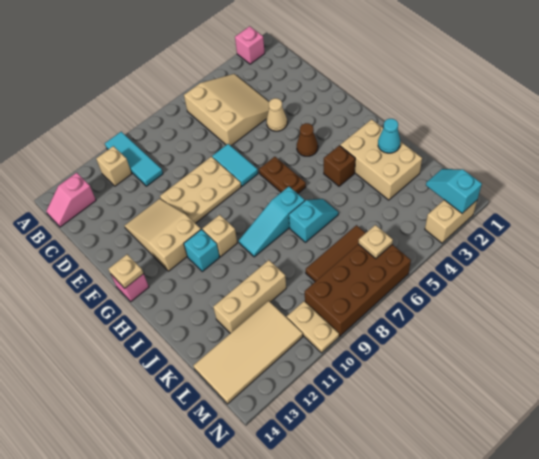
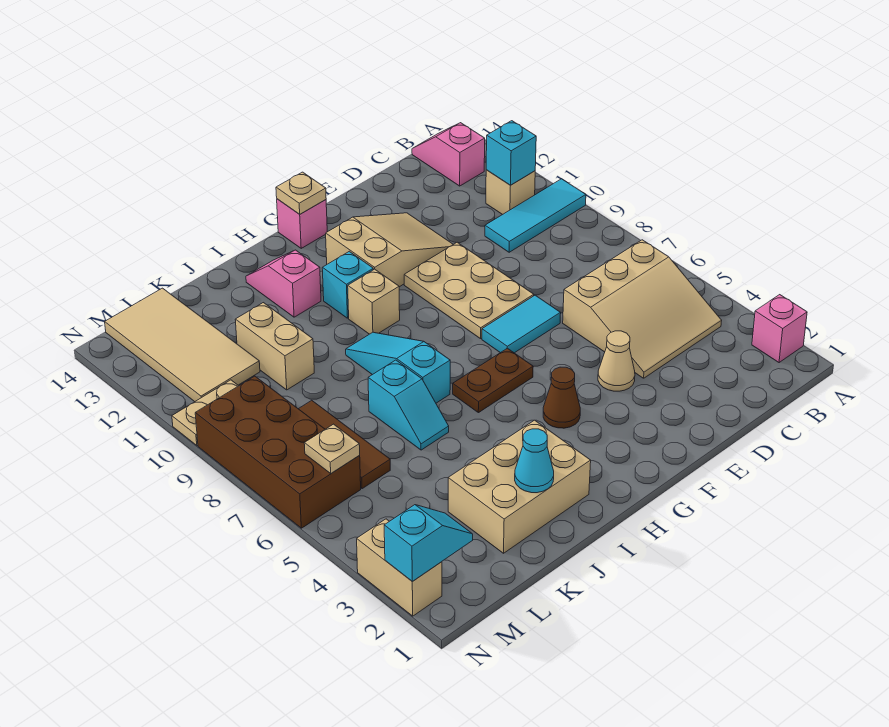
none -> cyan 1x1 brick [486,121,536,185]
brown 1x1 brick [324,145,355,186] -> none
none -> pink 1x2 slope [246,250,321,317]
tan 1x3 brick [213,260,286,333] -> tan 1x2 brick [235,303,314,390]

